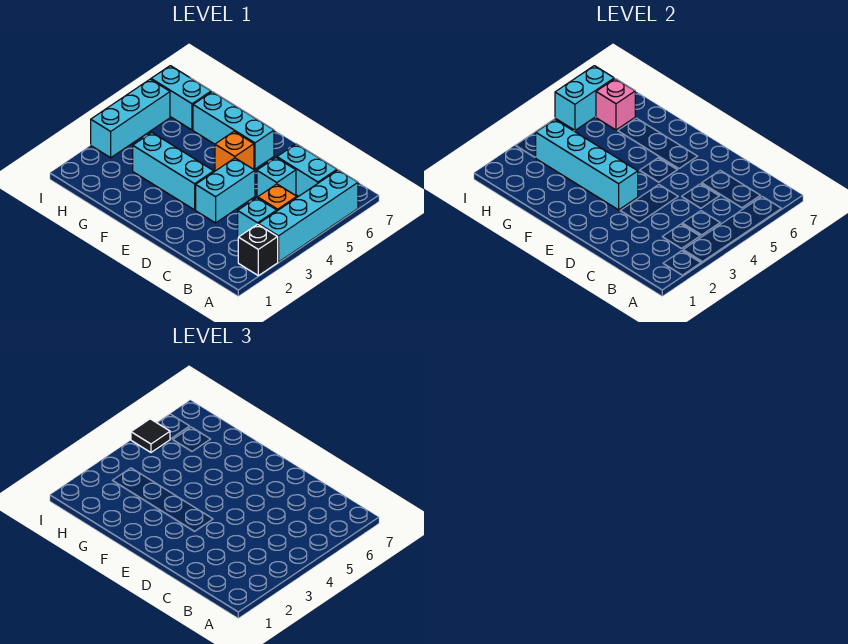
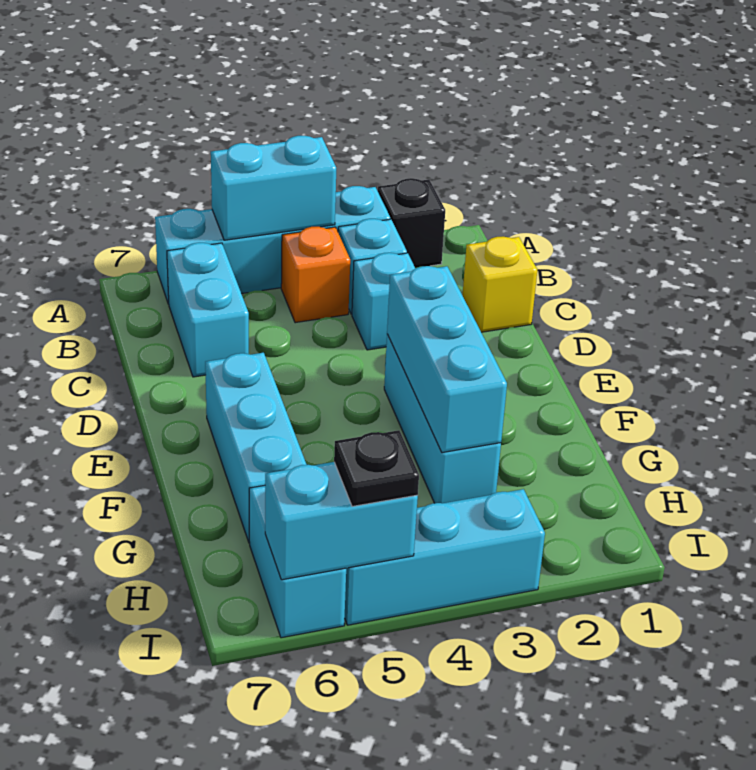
none -> yellow 1x1 brick [462,237,537,332]
cyan 1x1 brick [257,158,296,197] -> cyan 1x1 brick moved to [352,253,415,350]
cyan 1x2 brick [196,158,255,223] -> cyan 1x2 brick moved to [211,136,336,240]
cyan 1x4 brick [536,120,638,210] -> cyan 1x3 brick [387,266,507,453]
orange 1x1 brick [215,132,254,171] -> none
pink 1x1 brick [596,79,635,130] -> none
black 1x1 tile [131,419,170,452] -> black 1x1 plate [334,430,419,506]

